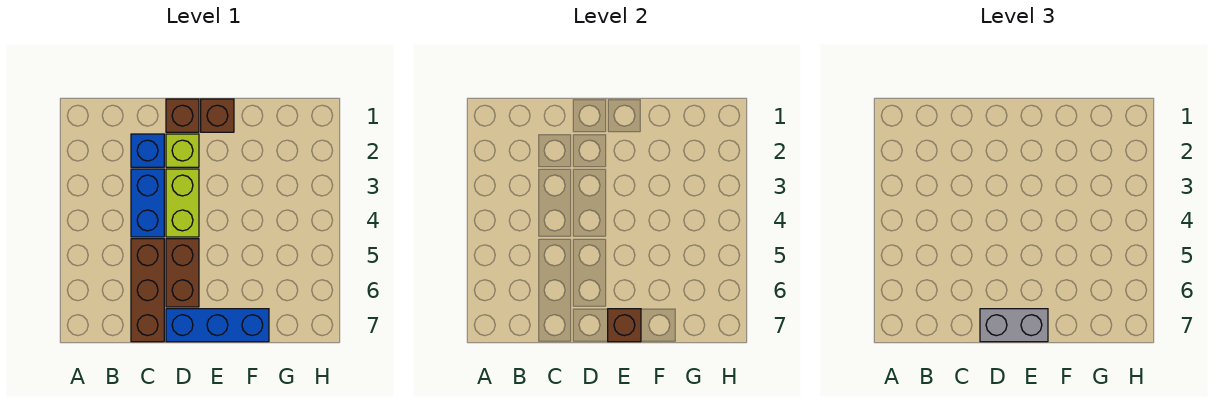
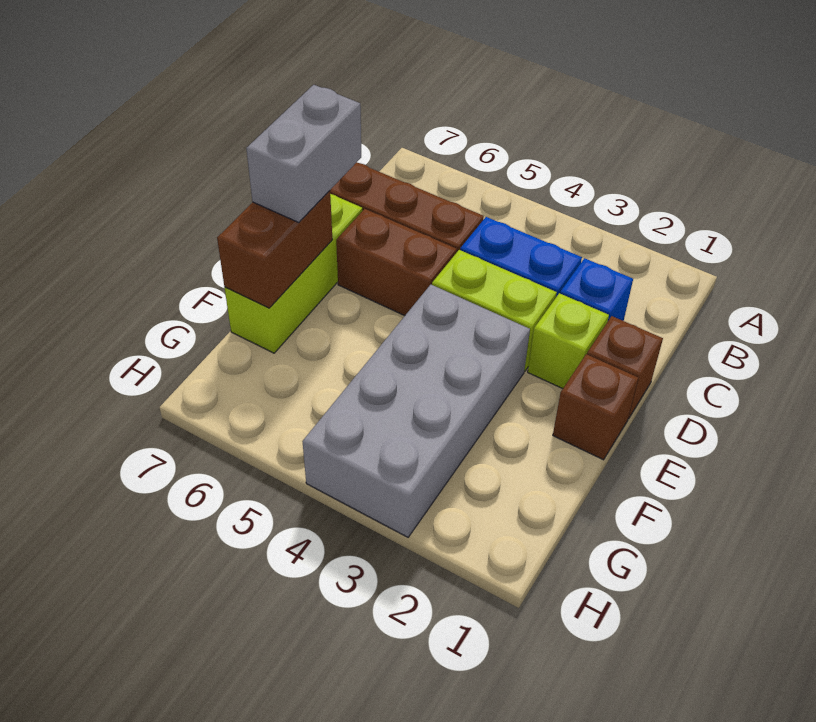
blue 1x3 brick [166,309,269,342] -> lime 1x3 brick [225,194,362,353]
none -> grey 2x4 brick [302,285,530,537]
brown 1x1 brick [608,309,641,342] -> brown 1x2 brick [217,191,332,308]

